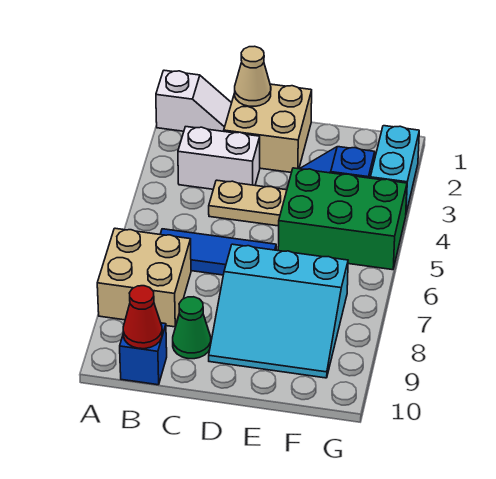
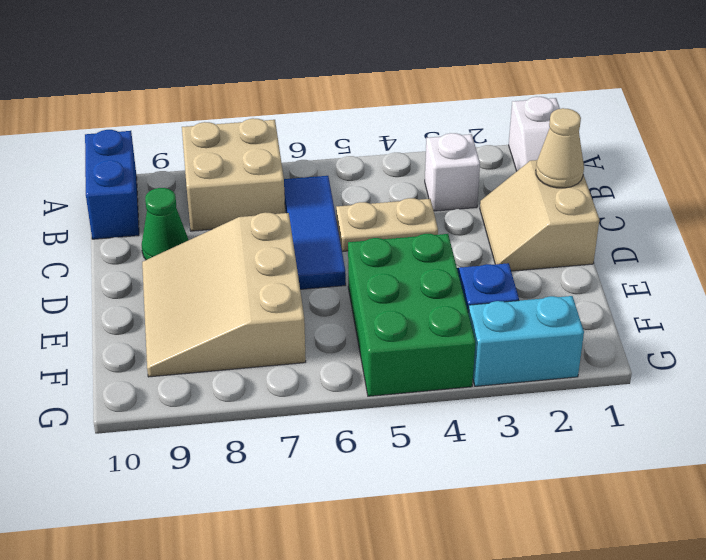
white 1x2 brick [178,127,260,189] -> white 1x1 brick [425,133,480,211]
blue 1x1 brick [120,323,167,385] -> blue 1x2 brick [85,130,139,239]
red 1x1 cone [123,286,162,349] -> none
tan 2x2 brick [224,84,312,173] -> tan 2x2 slope [480,160,599,271]
tan 1x2 plate [209,180,287,226] -> tan 1x2 plate turned to [336,198,438,251]
cyan 3x3 slope [209,244,348,378] -> tan 3x3 slope [142,212,306,377]

